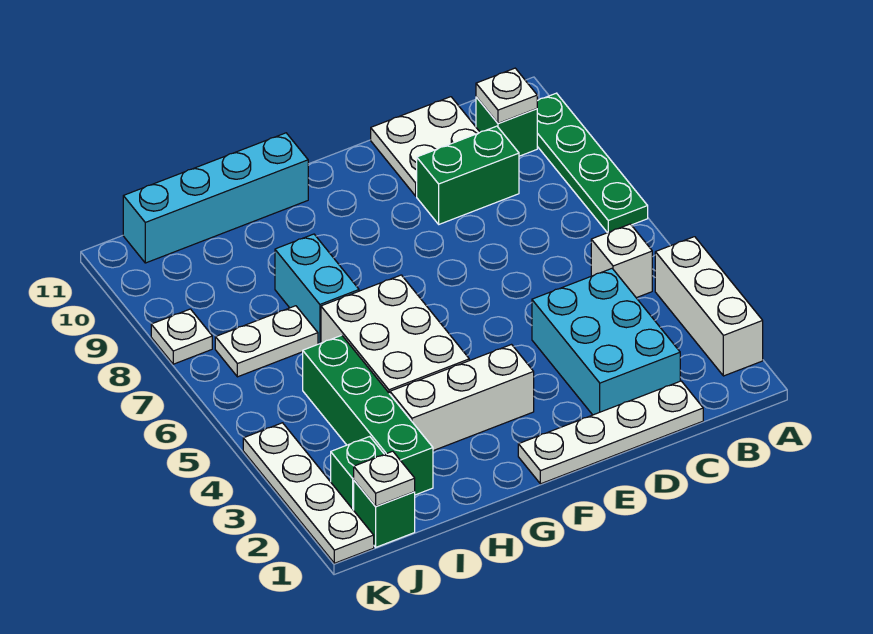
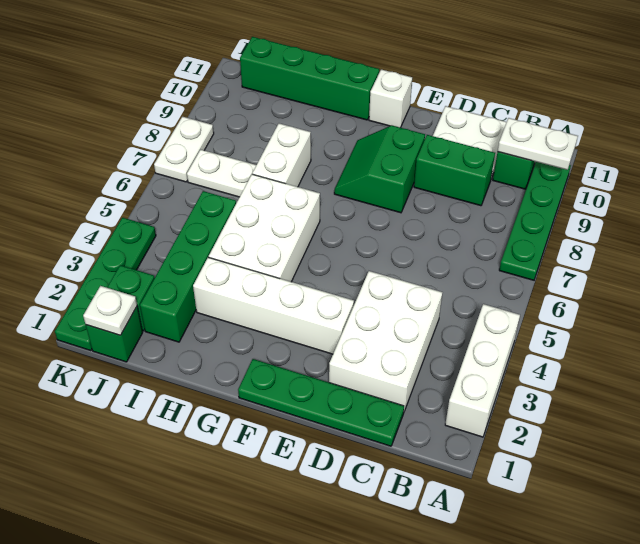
white 1x1 brick [591,224,652,298] -> white 1x1 brick moved to [369,69,412,128]
white 1x1 plate [476,68,538,123] -> white 1x2 plate [498,118,578,170]
white 1x4 plate [518,381,703,484] -> green 1x4 plate [238,359,404,446]
cyan 2x3 brick [532,269,680,415] -> white 2x3 brick [329,271,443,411]
none -> green 2x2 slope [334,126,425,213]
white 1x3 brick [390,345,534,451] -> white 1x4 brick [193,257,354,354]
cyan 1x4 brick [123,133,308,263] -> green 1x4 brick [240,37,379,120]
cyan 1x2 brick [275,234,359,344] -> white 1x2 brick [252,123,311,187]
white 1x4 plate [243,423,374,563] -> green 1x4 plate [55,218,156,351]
white 1x1 plate [151,309,212,364] -> white 1x2 plate [154,117,214,182]

